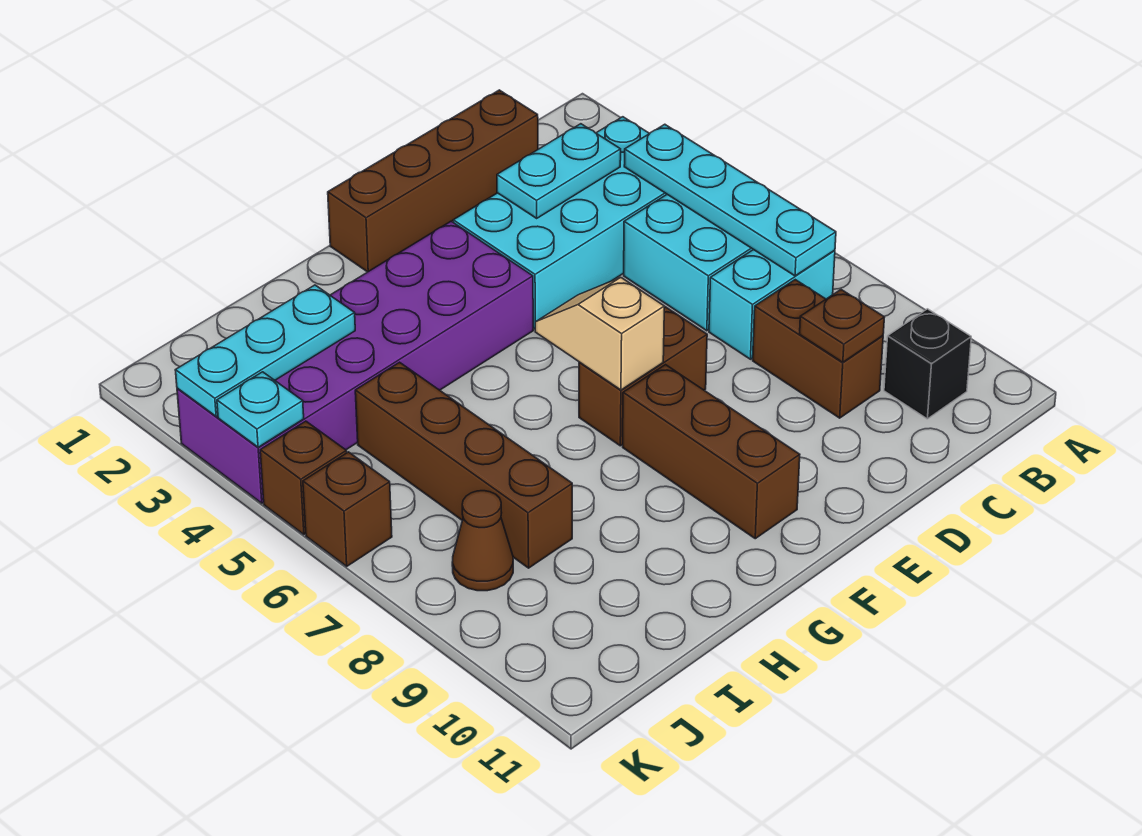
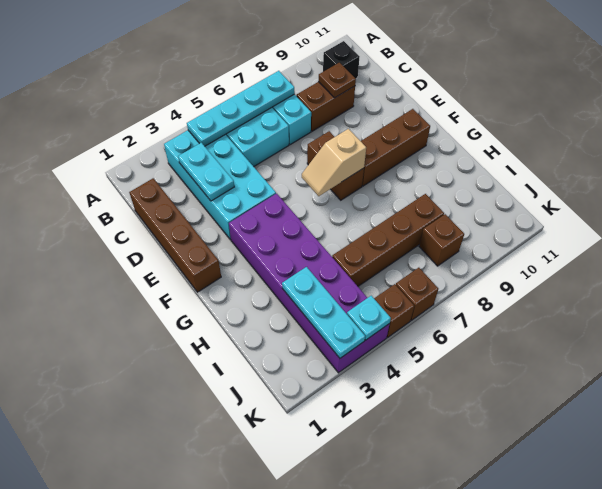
brown 1x1 cone [452,491,513,591] -> brown 1x1 brick [419,214,464,266]

